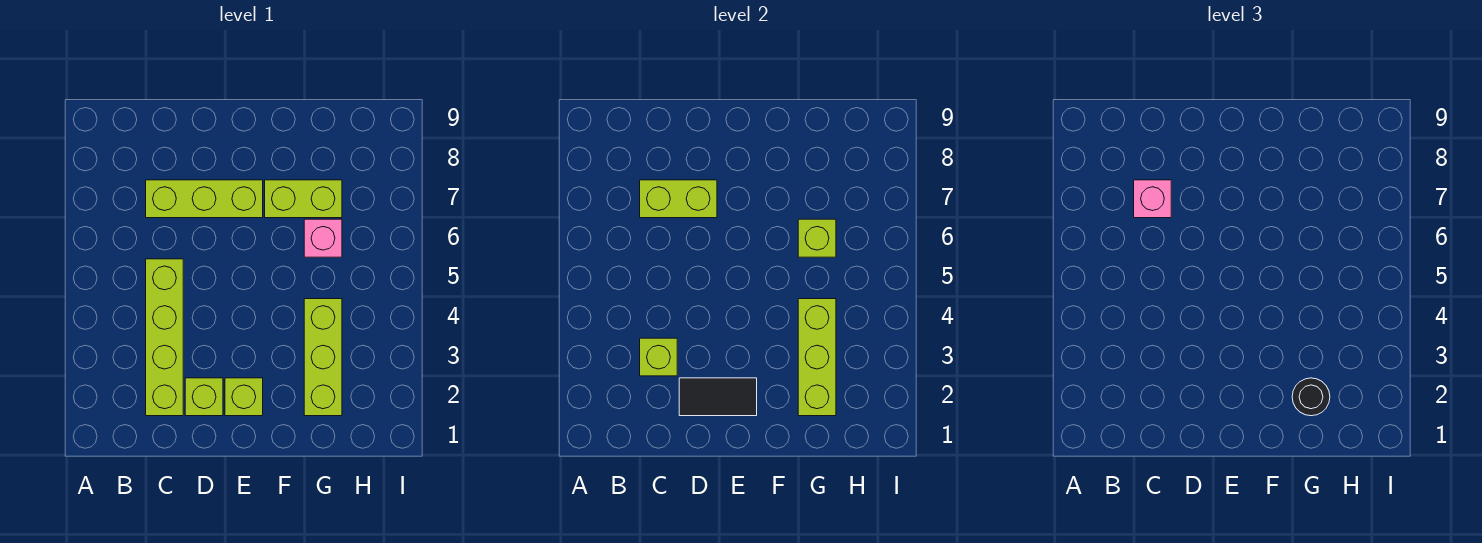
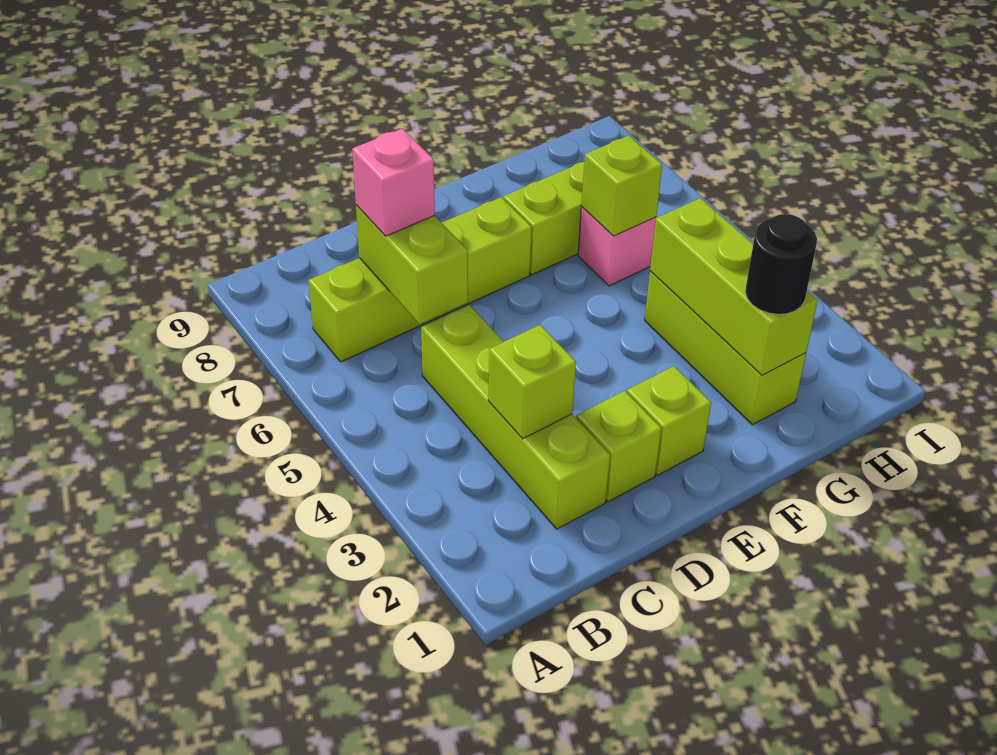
lime 1x3 brick [146,180,263,218] -> lime 1x4 brick [309,197,532,362]
lime 1x2 brick [640,180,717,218] -> lime 1x2 brick turned to [356,205,468,324]
black 1x2 tile [679,378,757,416] -> none

